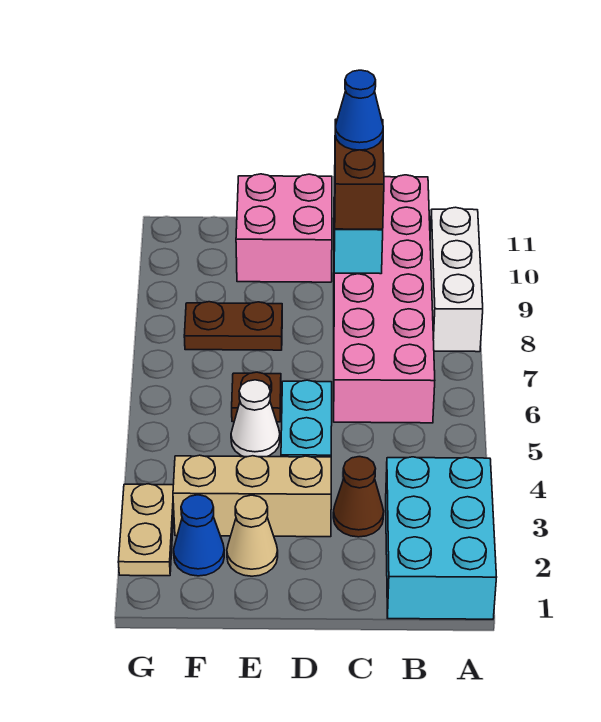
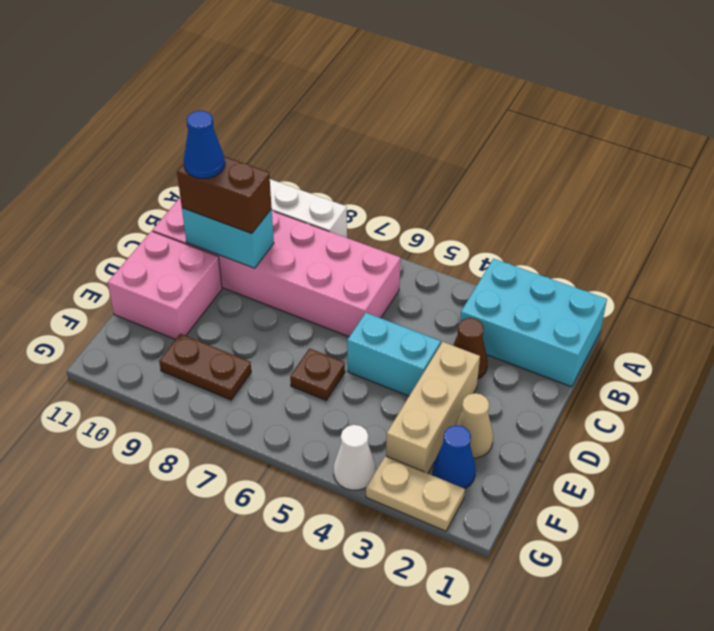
white 1x1 cone [231,380,280,457] -> white 1x1 cone moved to [334,425,376,490]
brown 1x2 plate [184,302,282,350] -> brown 1x2 plate turned to [159,334,251,400]

